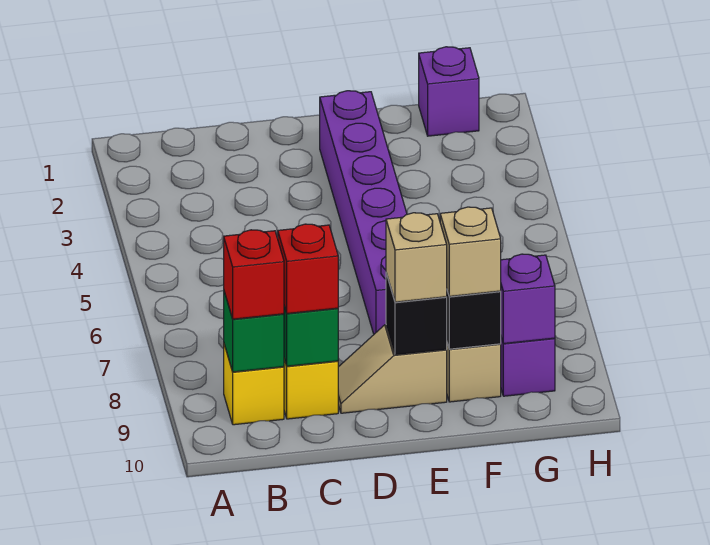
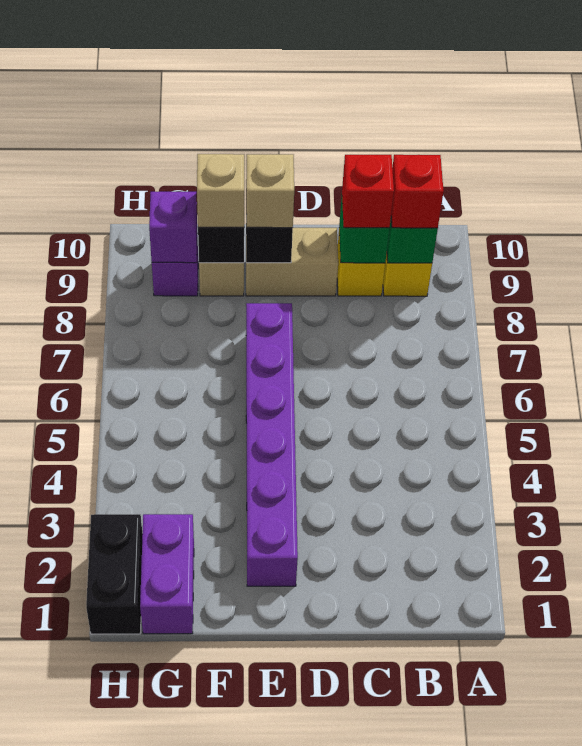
tan 1x2 slope [338,325,447,413] -> tan 1x2 brick [246,228,338,296]
purple 1x1 brick [419,47,479,136] -> purple 1x2 brick [140,514,194,634]
none -> black 1x2 brick [86,514,143,634]

